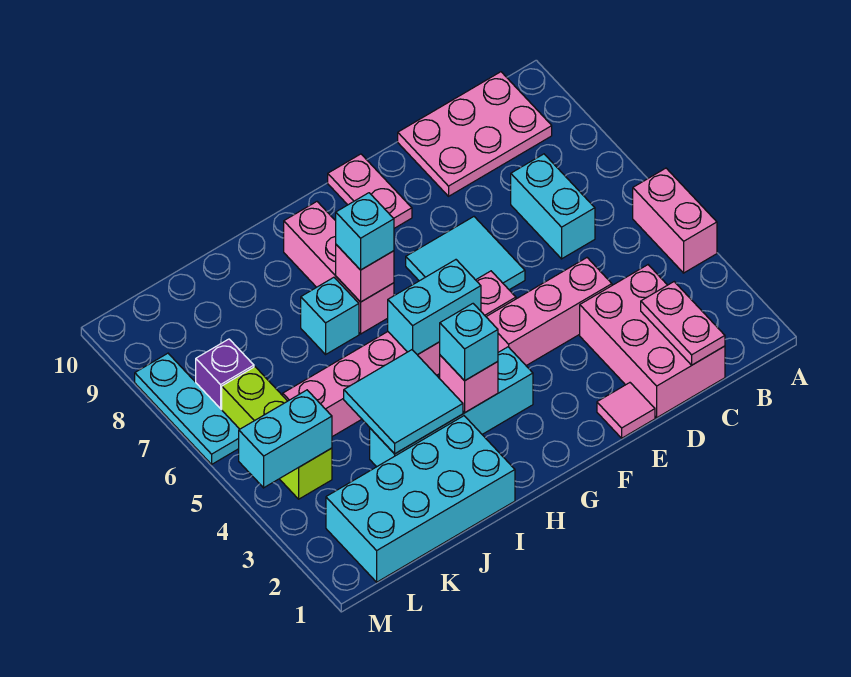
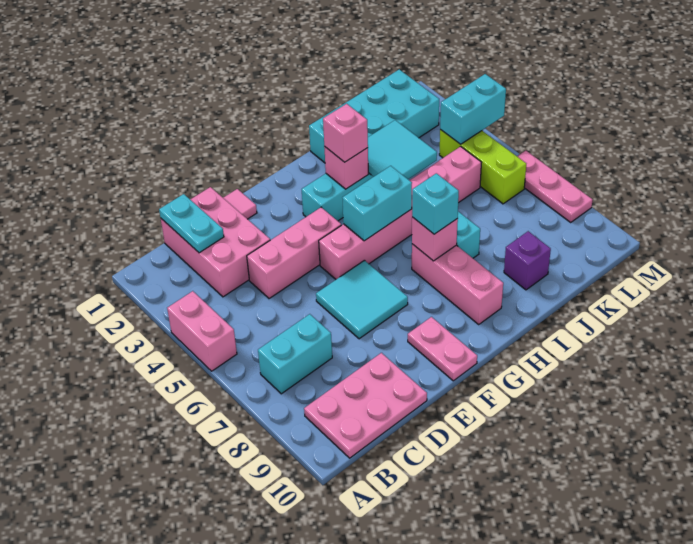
pink 1x2 plate [641,282,725,365] -> cyan 1x2 plate [159,194,224,253]
cyan 1x2 brick [511,154,595,259] -> cyan 1x2 brick turned to [258,314,332,394]
cyan 1x1 brick [440,304,498,381] -> pink 1x1 brick [323,104,368,162]
purple 1x1 brick [196,339,254,410] -> purple 1x1 brick moved to [504,231,551,290]
cyan 1x3 plate [135,353,240,464] -> pink 1x3 plate [517,151,593,222]

